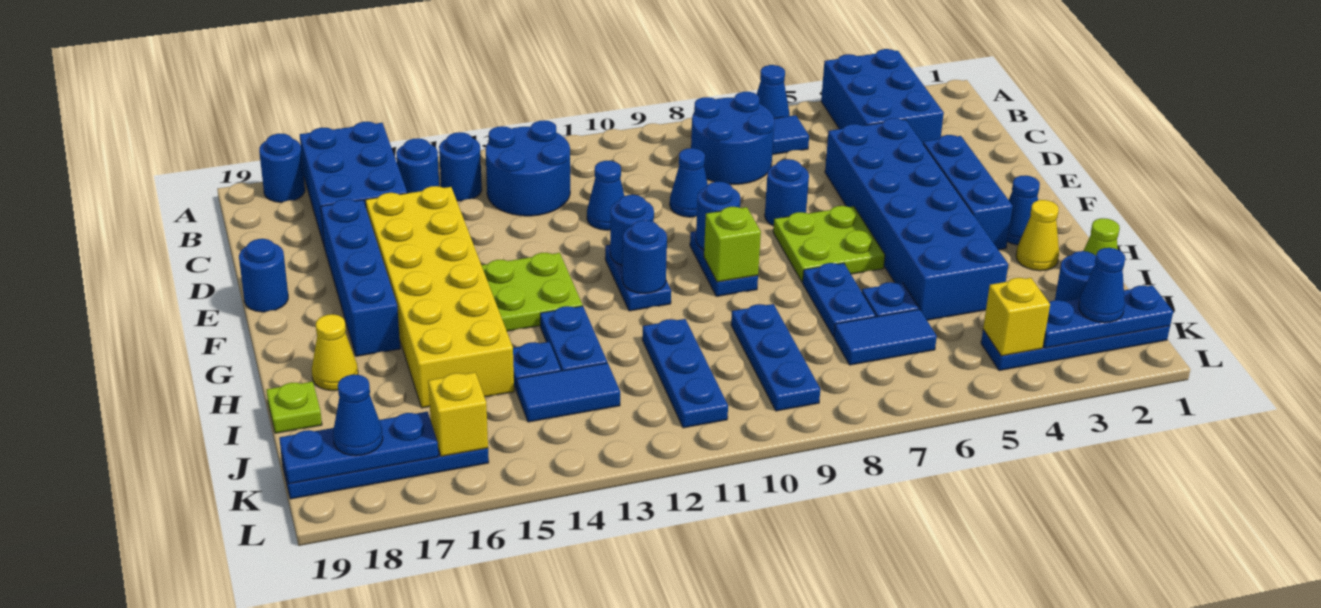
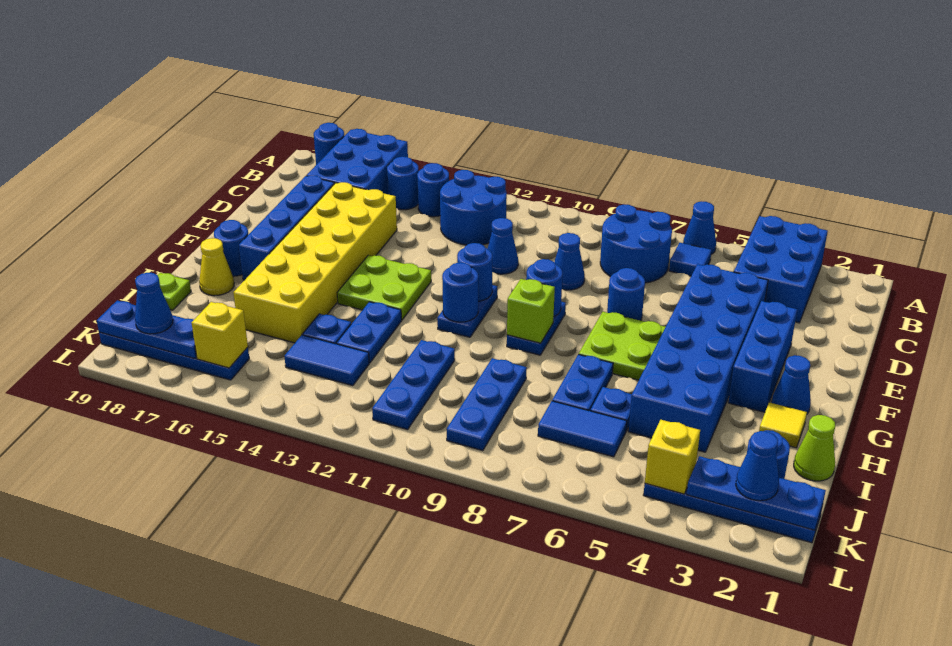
blue 1x1 round brick [239,239,288,312] -> blue 1x1 round brick moved to [214,220,248,276]
yellow 1x1 cone [1016,200,1059,271] -> yellow 1x1 tile [759,403,807,448]

